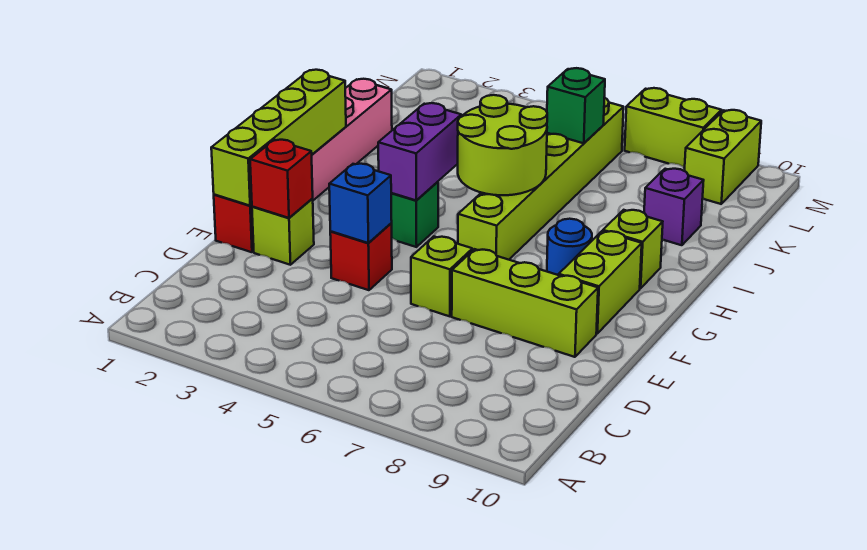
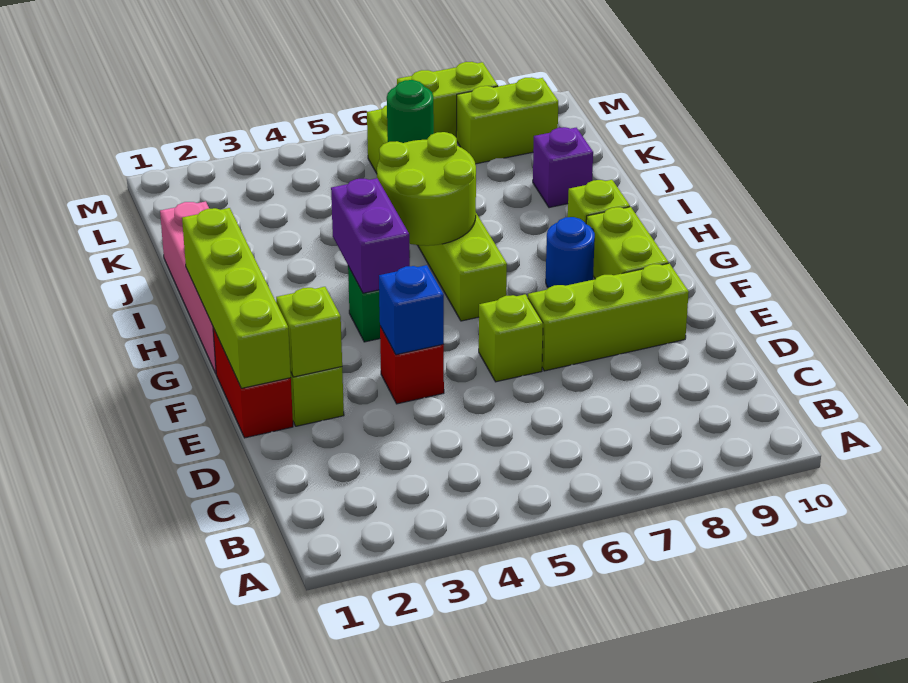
red 1x1 brick [250,140,313,218] -> lime 1x1 brick [276,287,342,377]
green 1x1 brick [547,68,605,143] -> green 1x1 round brick [387,80,434,143]
lime 1x2 brick [684,110,761,204] -> lime 1x2 brick turned to [456,77,558,164]

